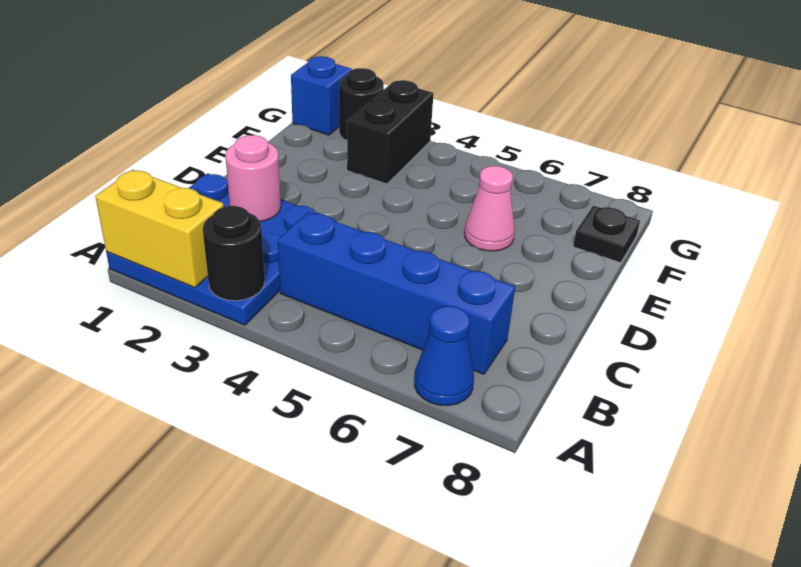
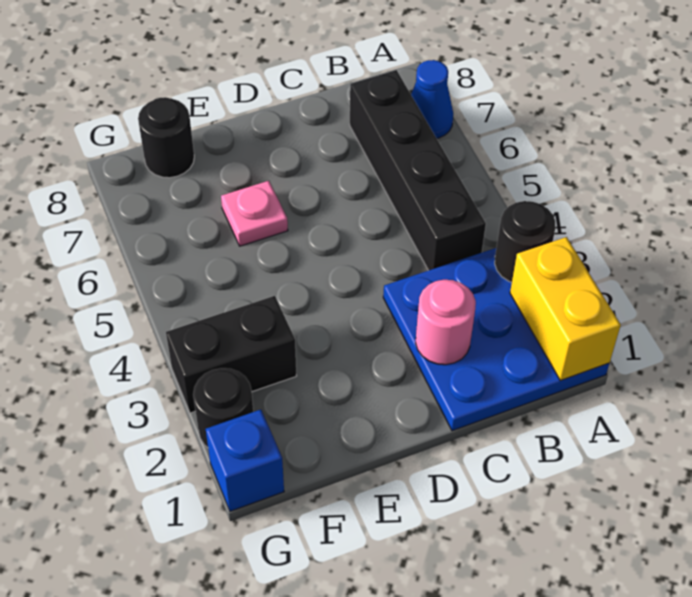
blue 1x4 brick [278,212,515,374] -> black 1x4 brick [350,70,486,270]
pink 1x1 cone [464,166,515,251] -> pink 1x1 plate [221,181,288,246]
black 1x1 plate [573,206,640,263] -> black 1x1 round brick [138,97,194,178]

